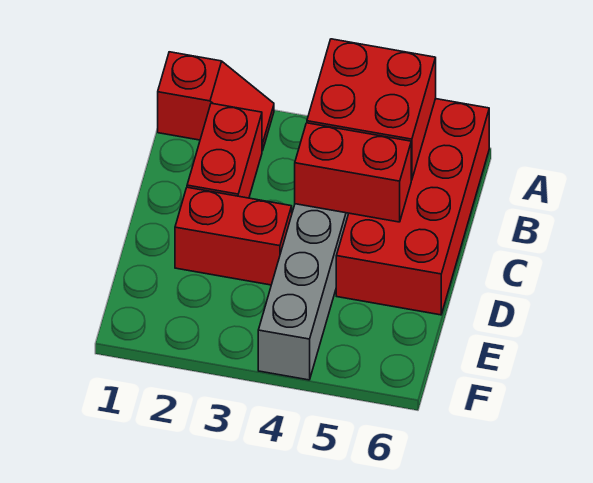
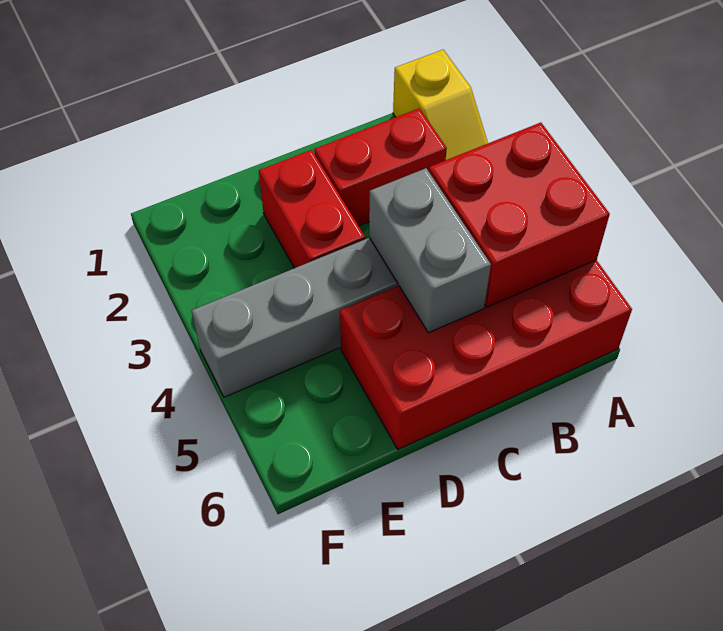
red 1x2 slope [158,52,274,151] -> yellow 1x2 slope [393,50,488,160]
red 1x2 brick [295,123,411,222] -> grey 1x2 brick [369,168,491,333]

